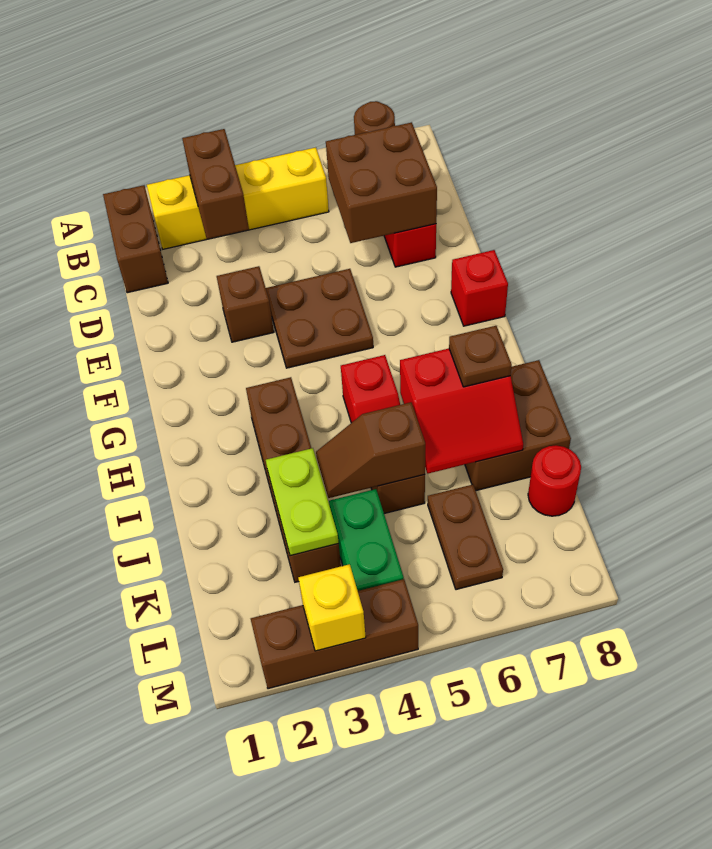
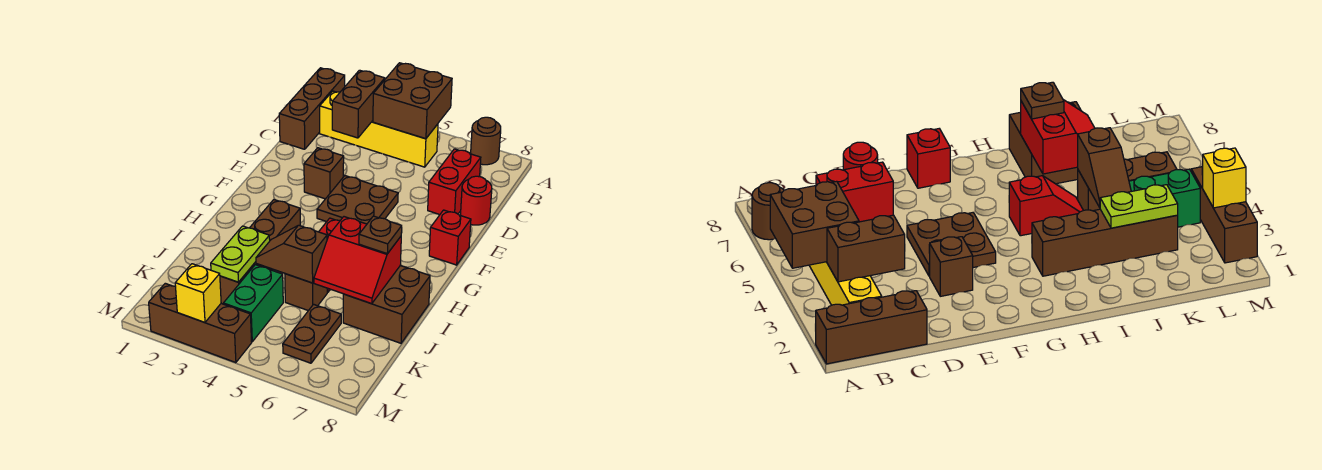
brown 1x2 brick [103,185,168,293] -> brown 1x3 brick [279,68,345,149]
brown 2x2 brick [326,122,437,243] -> brown 2x2 brick moved to [373,63,452,139]
red 1x1 round brick [528,445,581,516] -> red 1x1 round brick moved to [461,176,492,225]

